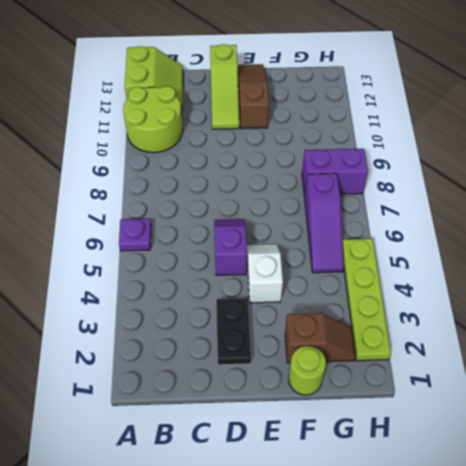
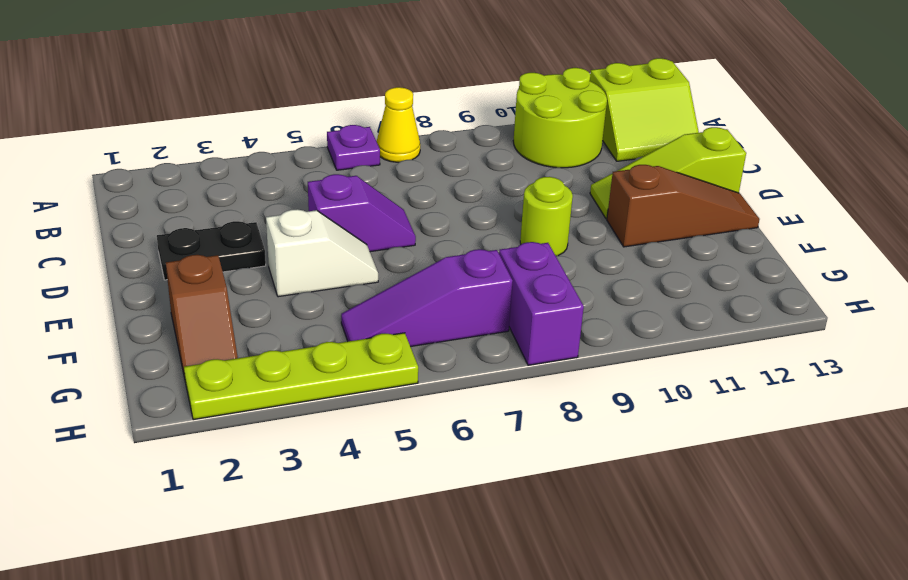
none -> yellow 1x1 cone [377,87,420,162]
lime 1x1 round brick [288,346,326,395] -> lime 1x1 round brick moved to [520,177,573,256]

